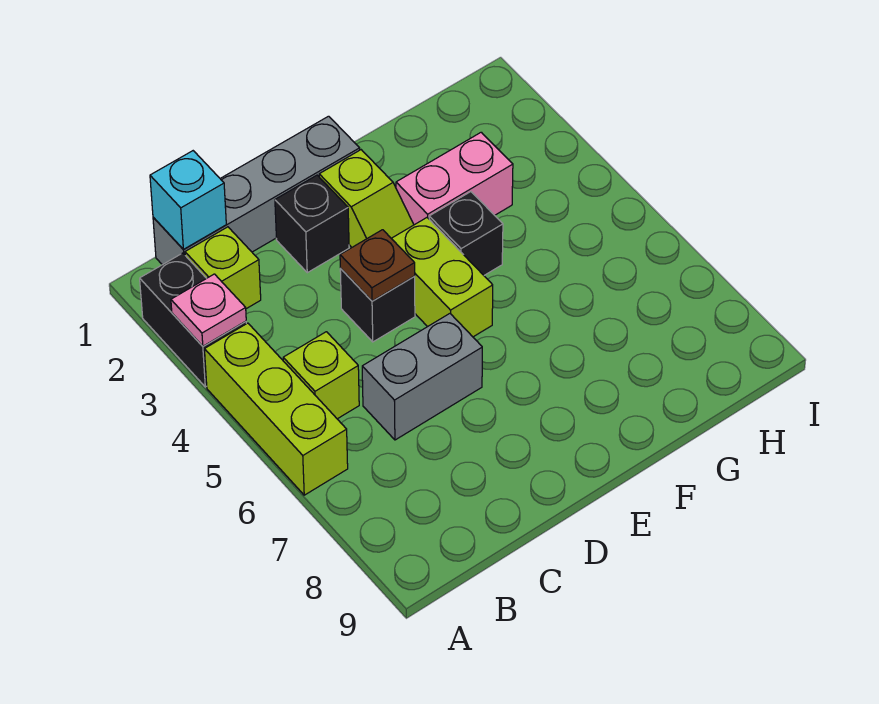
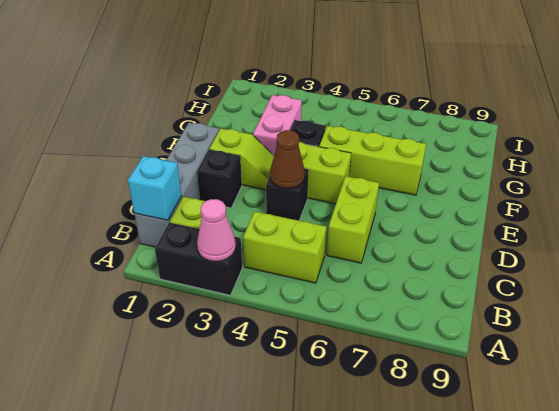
pink 1x1 plate [171,274,246,346] -> pink 1x1 cone [197,199,236,261]
lime 1x3 brick [204,323,348,495] -> lime 1x3 brick moved to [319,126,426,195]
lime 1x1 brick [283,332,359,419] -> lime 1x2 brick [243,211,326,283]
grey 1x2 brick [362,314,482,440] -> lime 1x2 brick [327,176,379,263]
brown 1x1 plate [340,230,415,301] -> brown 1x1 cone [270,130,305,188]

